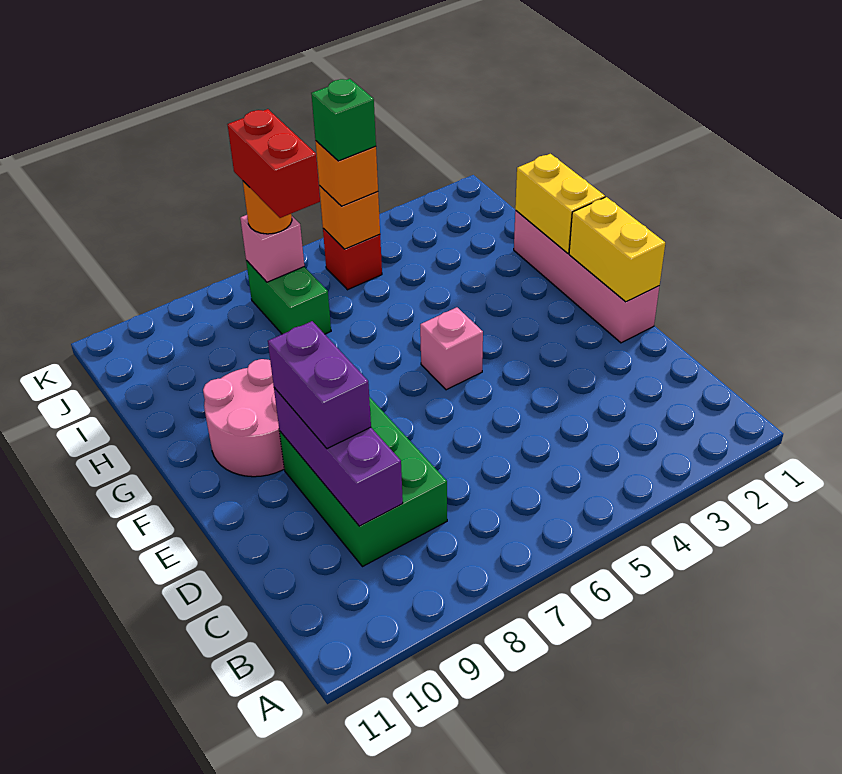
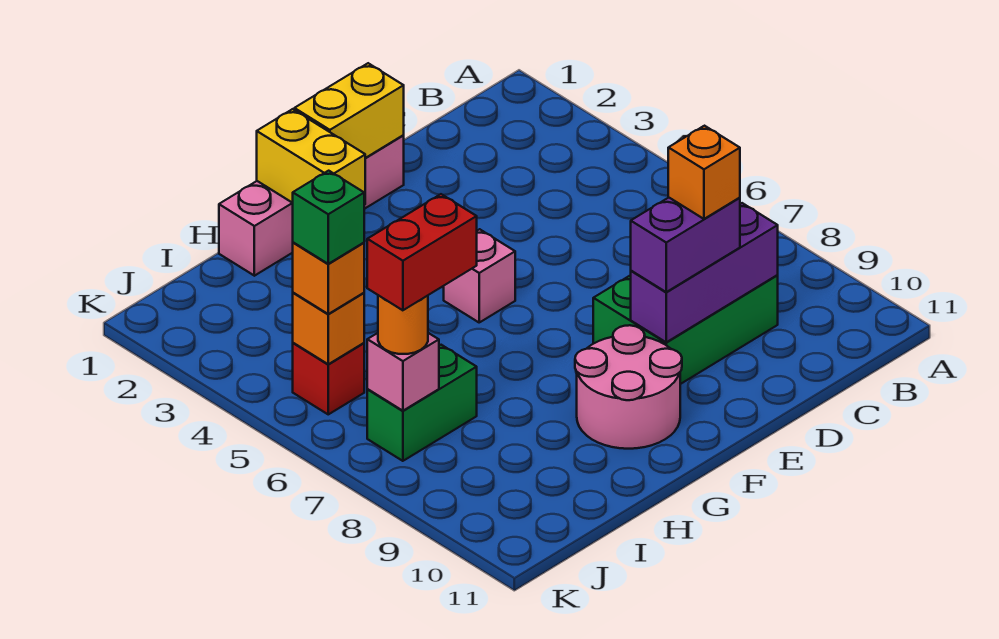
none -> orange 1x1 brick [668,126,740,219]
yellow 1x2 brick [515,154,605,253] -> yellow 1x2 brick turned to [257,109,365,205]

